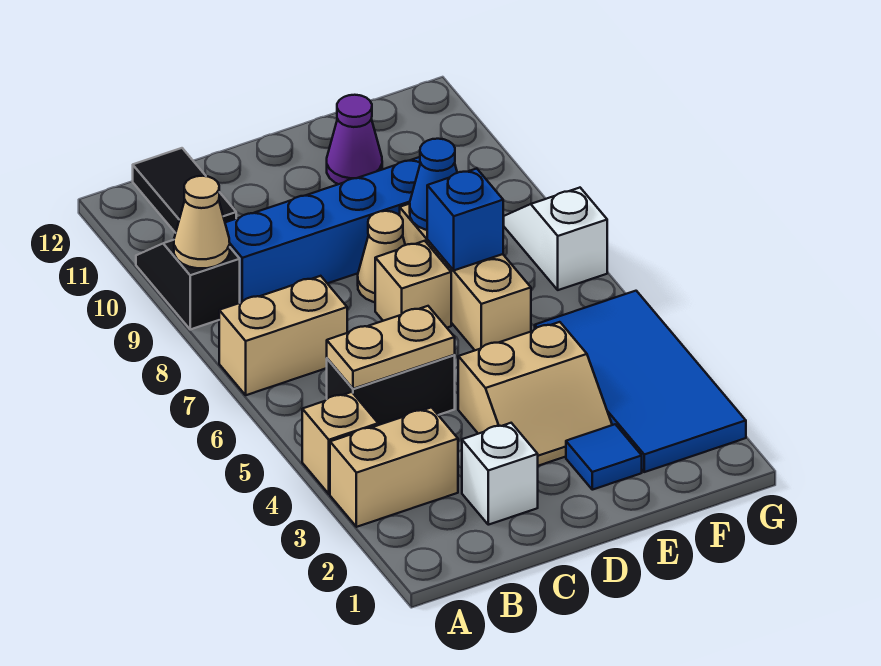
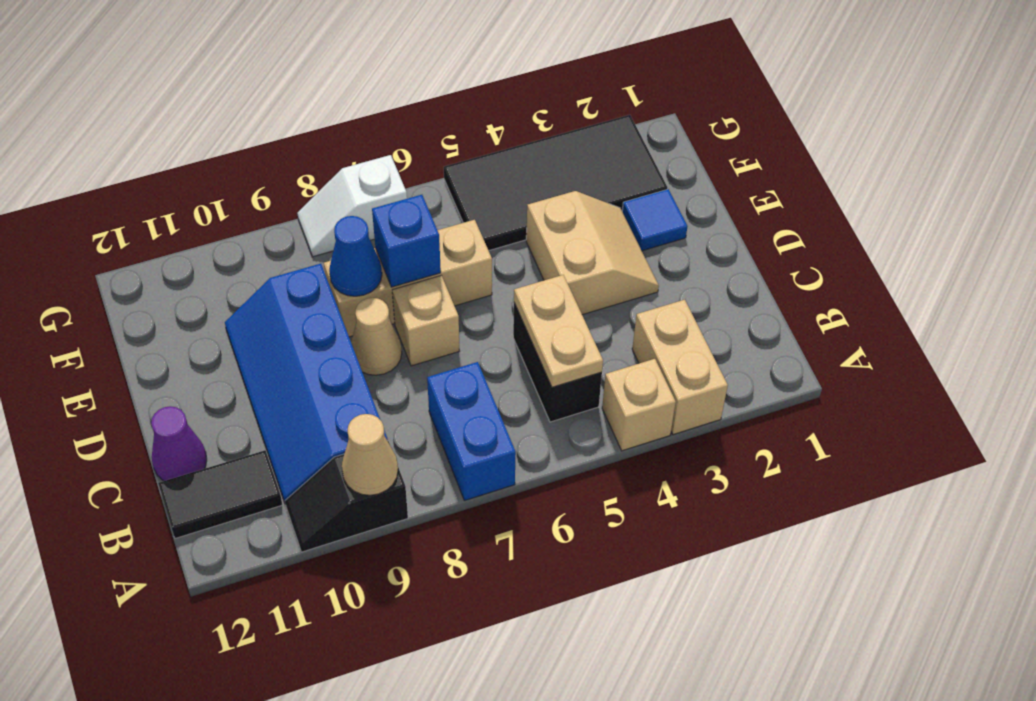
tan 1x2 brick [219,276,347,395] -> blue 1x2 brick [427,362,516,501]
white 1x1 brick [462,423,538,525] -> none
purple 1x1 cone [327,95,382,184] -> purple 1x1 cone moved to [151,406,207,481]
blue 2x4 tile [535,291,746,472] -> black 2x4 tile [444,115,667,251]

